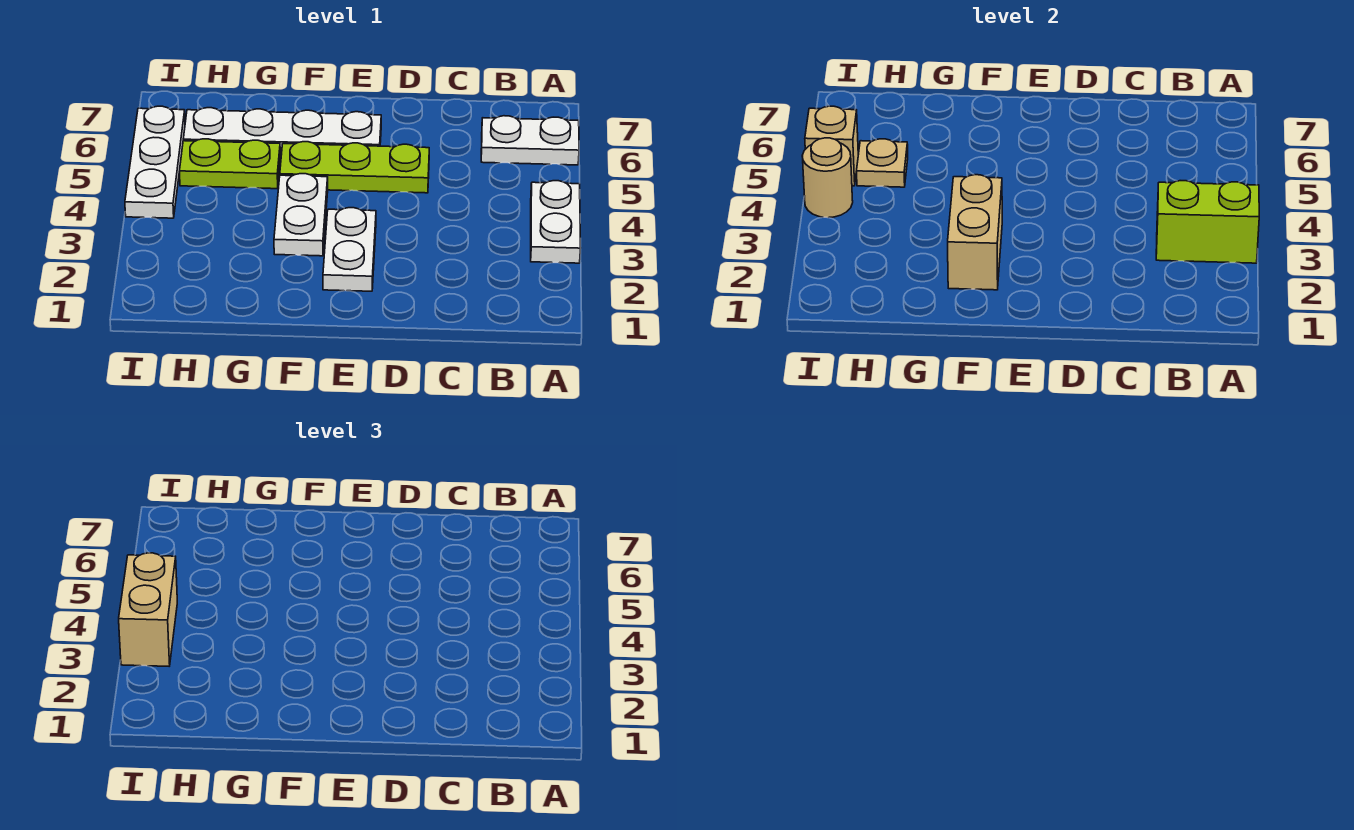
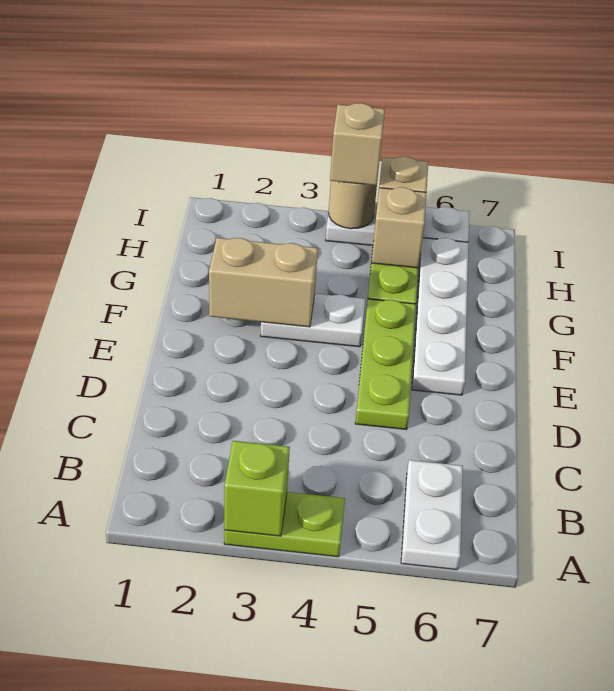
white 1x2 plate [531,181,581,263] -> lime 1x2 plate [224,492,345,557]
lime 1x2 brick [1156,181,1259,263] -> lime 1x1 brick [224,441,290,536]
white 1x2 plate [323,208,376,291] -> none
tan 1x1 plate [856,139,908,187] -> tan 1x1 brick [371,187,426,268]
tan 1x2 brick [119,553,177,666] -> tan 1x1 brick [330,103,385,185]

